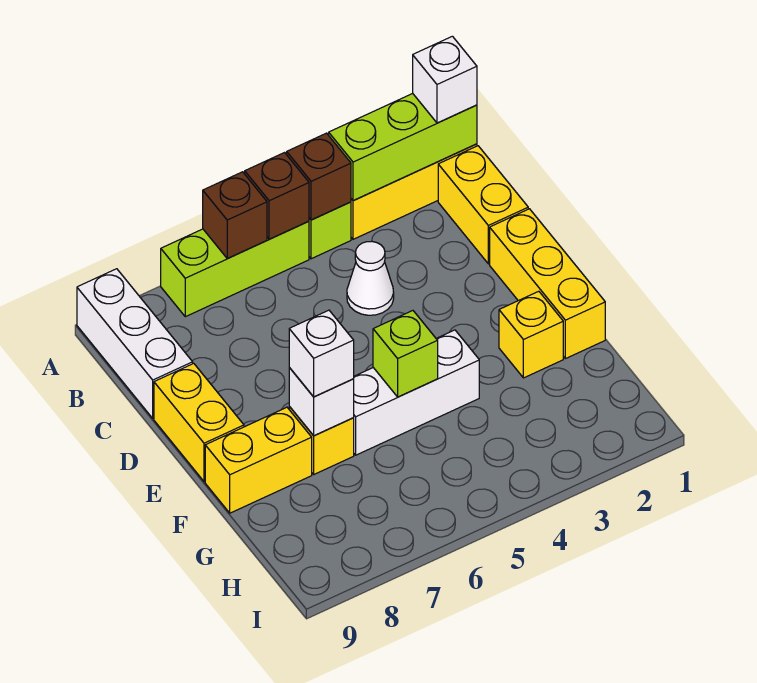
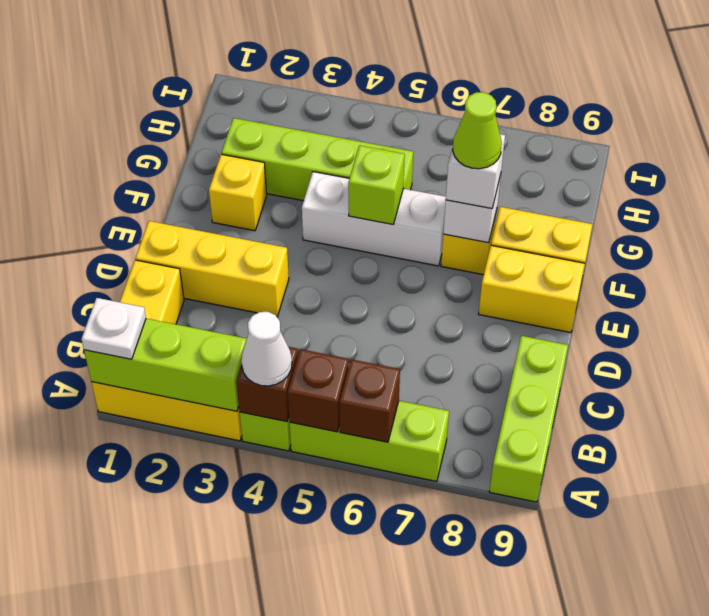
white 1x1 brick [413,36,477,123] -> white 1x1 plate [81,298,146,359]
white 1x3 brick [77,269,193,418] -> lime 1x3 brick [489,336,568,502]
white 1x1 cone [347,242,394,315] -> white 1x1 cone moved to [241,312,292,386]
yellow 1x3 brick [490,209,605,359] -> yellow 1x3 brick turned to [135,221,289,317]
yellow 1x2 brick [154,363,244,482] -> yellow 1x2 brick turned to [479,246,585,333]
none -> lime 1x1 cone [453,92,502,169]
none -> lime 1x4 brick [222,118,413,201]

